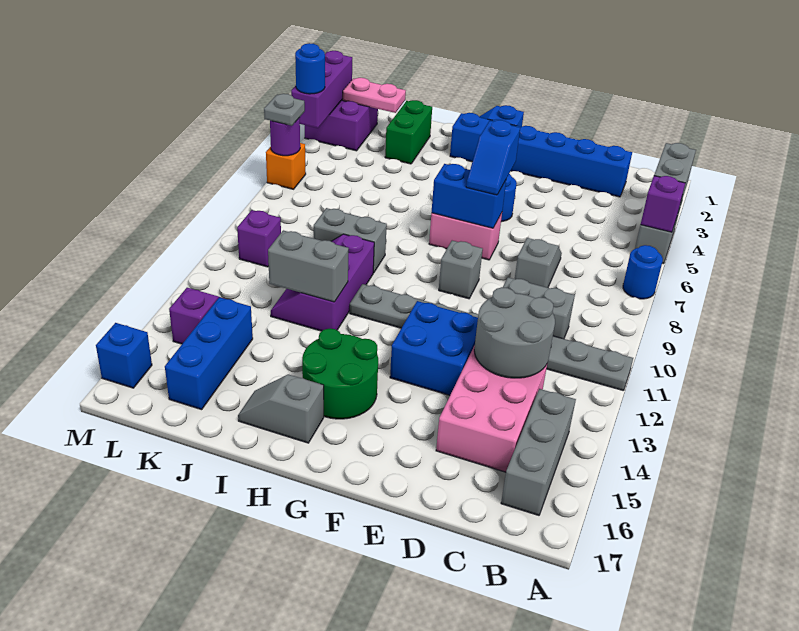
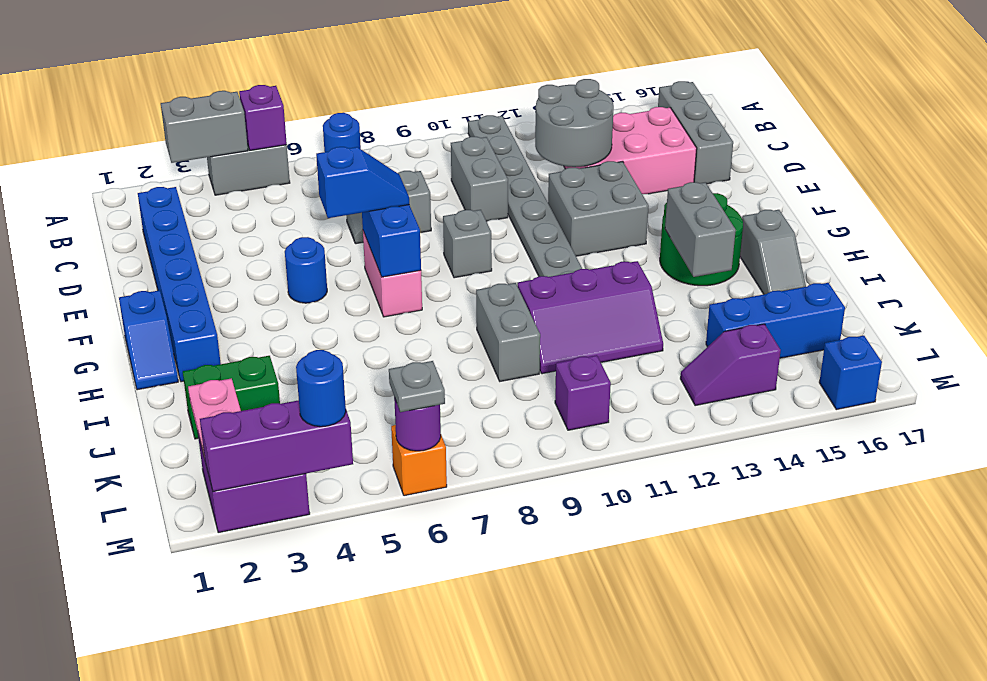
grey 1x3 brick [501,389,576,515] -> grey 1x3 brick turned to [658,81,733,184]
blue 2x2 brick [390,301,478,395] -> grey 2x2 brick [548,161,649,256]
grey 1x2 brick [268,230,349,302] -> grey 1x2 brick moved to [665,182,736,277]

